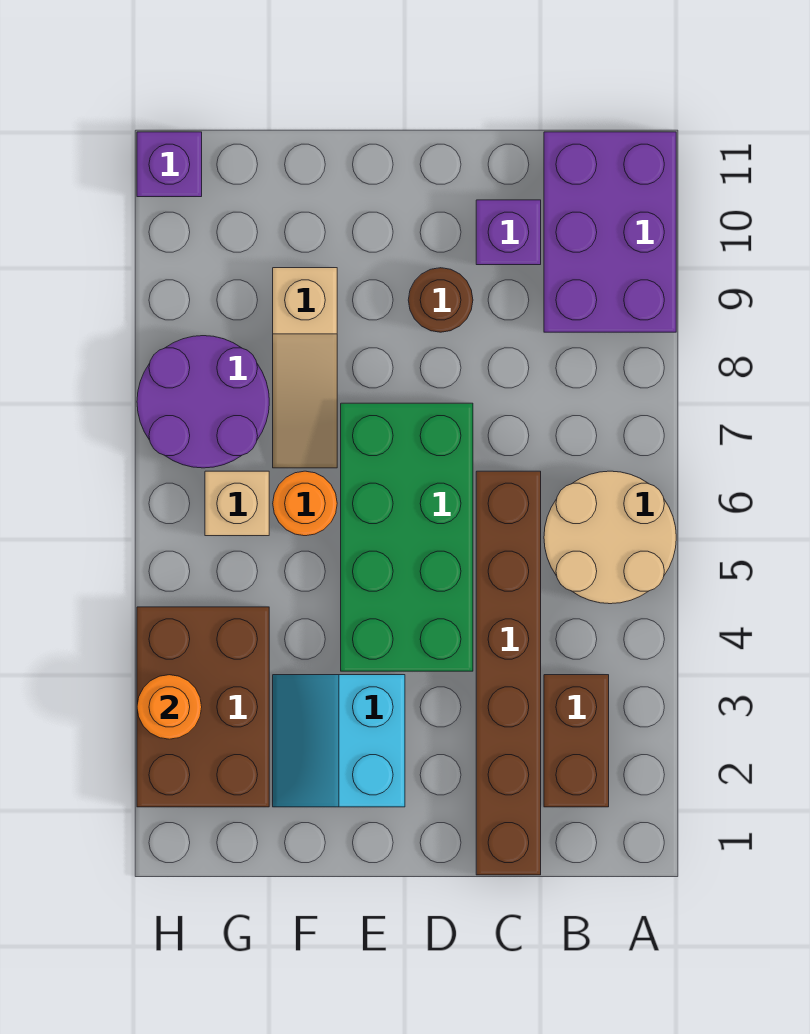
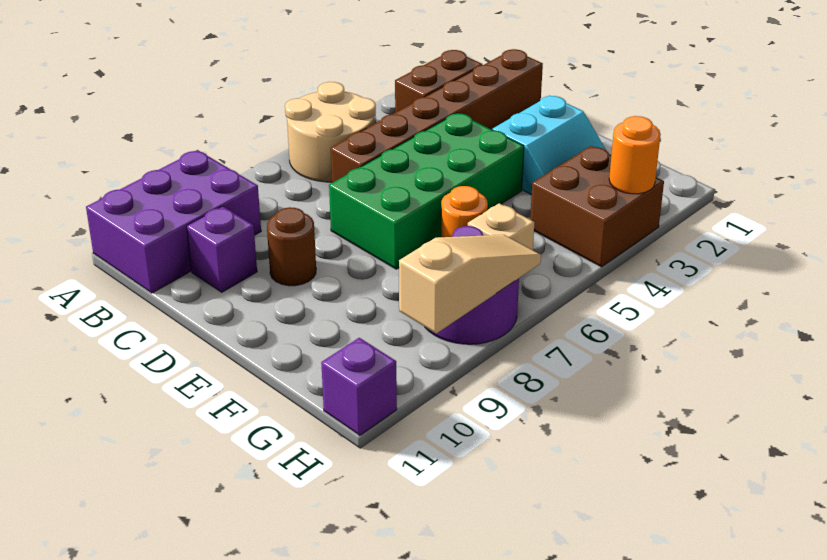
tan 1x3 slope [273,268,337,468] -> tan 1x3 slope moved to [399,235,541,333]
brown 2x3 brick [137,607,269,807] -> brown 2x2 brick [530,146,664,267]

